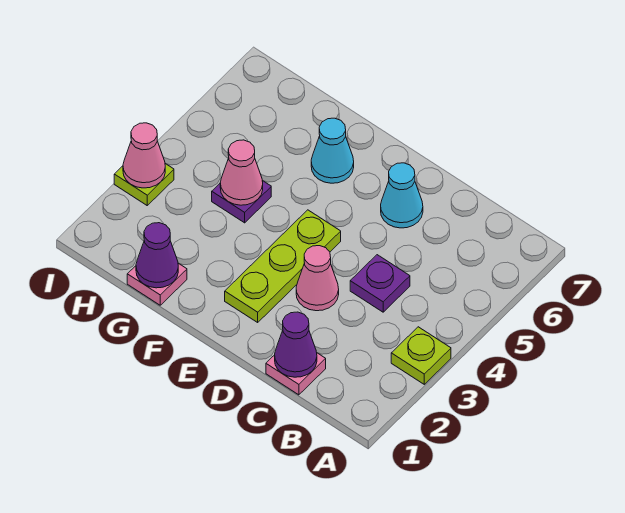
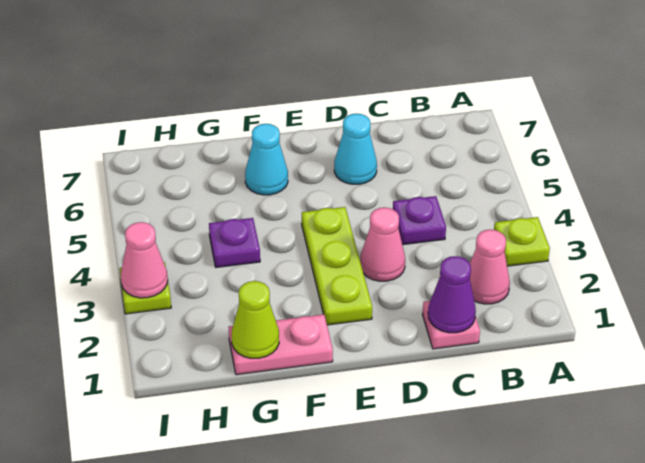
pink 1x1 plate [127,263,187,305] -> pink 1x2 plate [229,314,333,375]
purple 1x1 cone [136,223,178,288] -> lime 1x1 cone [231,281,279,358]
pink 1x1 cone [220,140,263,205] -> pink 1x1 cone moved to [470,230,510,304]

